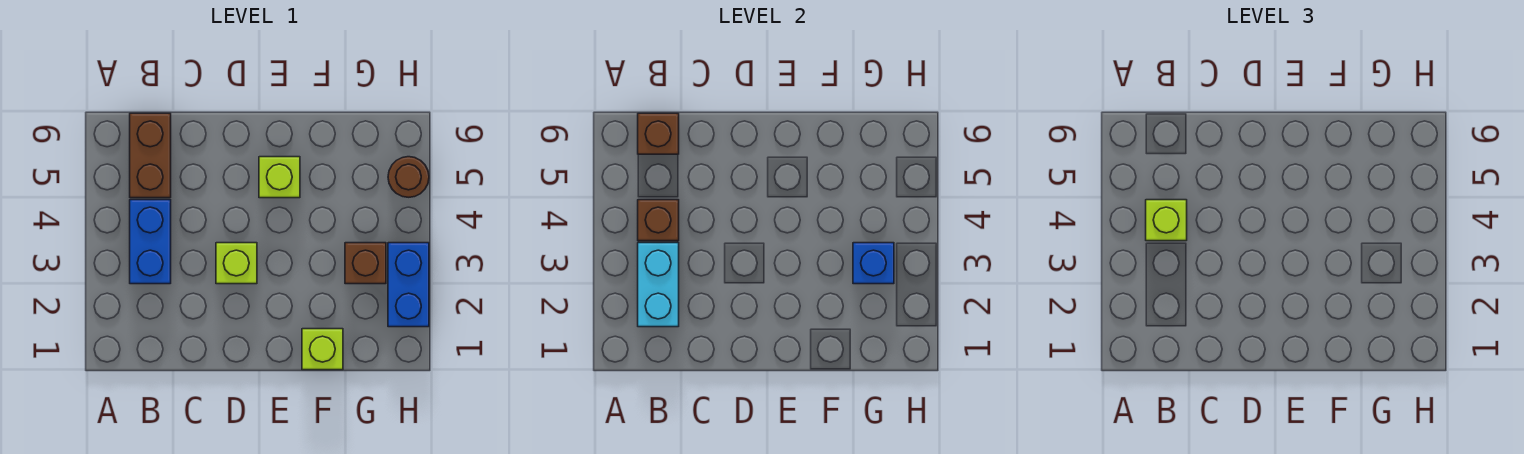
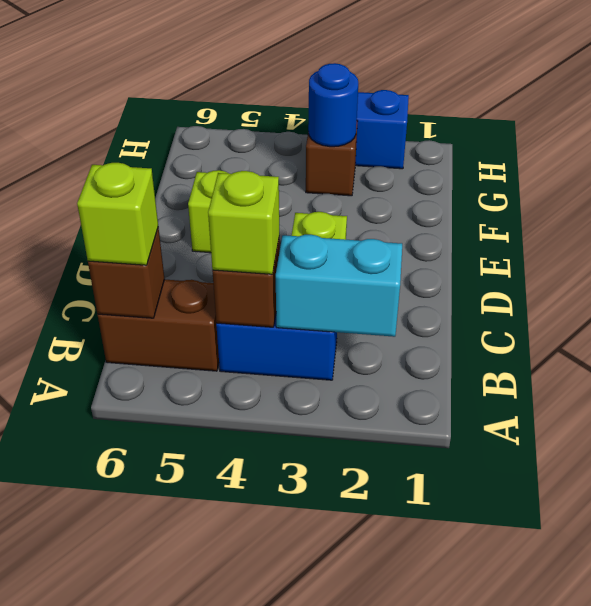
lime 1x1 brick [302,329,343,370] -> lime 1x1 brick moved to [77,163,158,265]
blue 1x1 brick [853,243,894,284] -> blue 1x1 round brick [308,63,358,147]
brown 1x1 round brick [388,157,429,197] -> none

